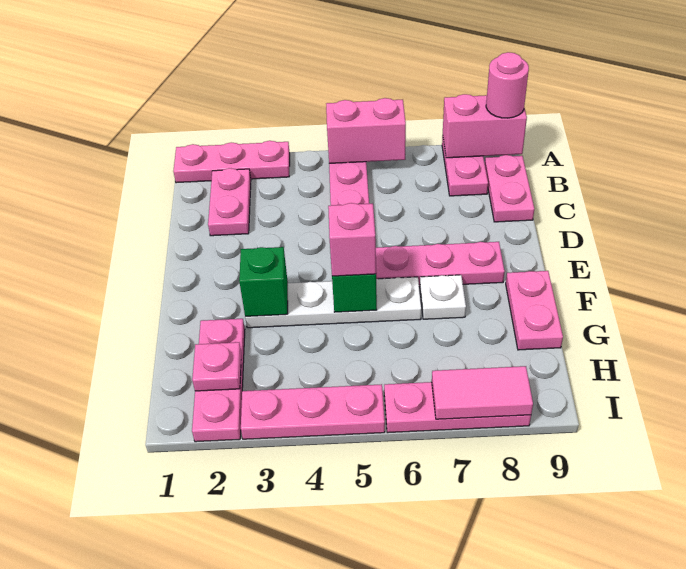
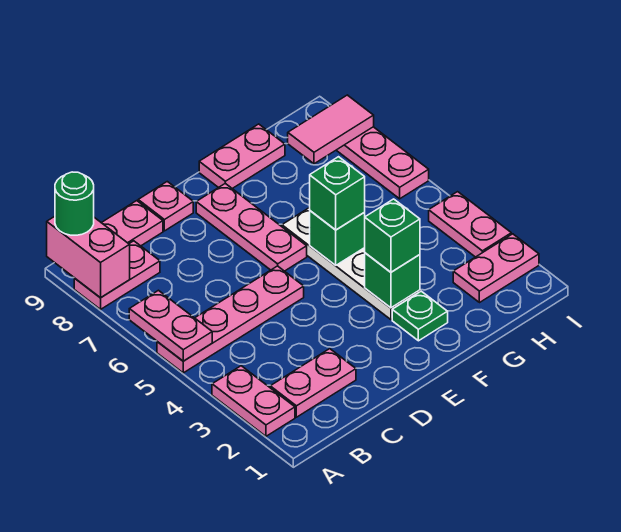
pink 1x3 plate [173,141,290,183] -> pink 1x2 plate [212,366,295,436]
pink 1x2 brick [326,98,406,163] -> pink 1x2 plate [129,290,212,361]
pink 1x1 round brick [486,52,529,118] -> green 1x1 round brick [55,172,94,235]
none -> green 1x1 plate [392,291,448,341]
none -> green 1x1 brick [365,199,420,272]
pink 1x1 brick [328,203,376,276] -> green 1x1 brick [310,157,365,230]
white 1x1 plate [420,275,466,319] -> none
pink 1x3 plate [192,319,245,442] -> pink 1x2 plate [453,234,539,303]
pink 1x1 plate [192,342,241,391] -> pink 1x1 plate moved to [138,182,193,231]
pink 1x3 plate [241,384,385,439] -> pink 1x2 plate [429,192,511,257]
pink 1x2 tile [432,366,533,419] -> pink 1x2 tile turned to [288,95,374,164]

